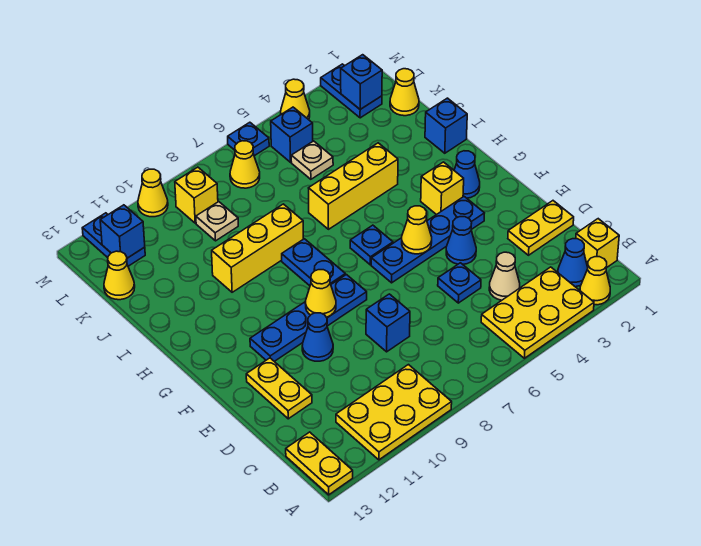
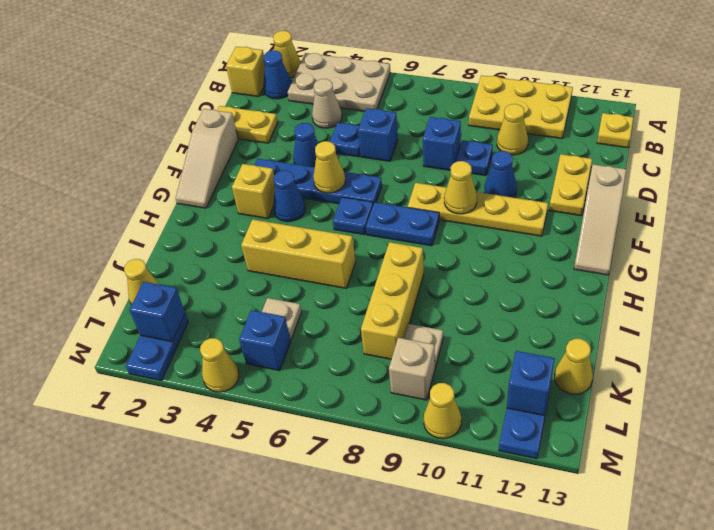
yellow 2x3 plate [481,267,594,358] -> tan 2x3 plate [288,53,390,111]
yellow 1x2 plate [286,432,353,495] -> yellow 1x1 plate [597,113,634,148]
none -> tan 1x3 slope [176,109,238,208]
none -> tan 1x3 slope [574,164,626,275]
blue 1x4 plate [250,275,367,361] -> yellow 1x4 plate [408,183,548,236]
blue 1x1 cone [454,151,480,198] -> blue 1x1 cone moved to [273,170,306,222]
blue 1x2 plate [282,239,345,286] -> blue 1x2 plate turned to [366,202,439,246]
blue 1x1 brick [425,98,467,153] -> blue 1x1 brick moved to [358,108,398,161]
yellow 1x3 brick [212,204,303,292] -> yellow 1x3 brick turned to [361,242,424,359]
yellow 1x1 cone [230,141,260,188] -> yellow 1x1 cone moved to [497,104,528,155]
yellow 1x1 brick [175,167,218,223] -> tan 1x1 brick [389,338,435,400]
blue 1x1 plate [228,122,269,156] -> blue 1x1 plate moved to [456,140,493,176]

